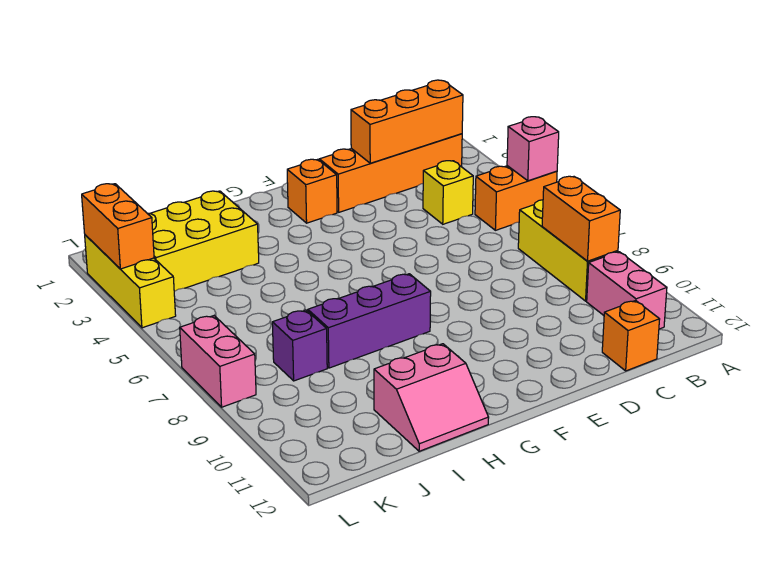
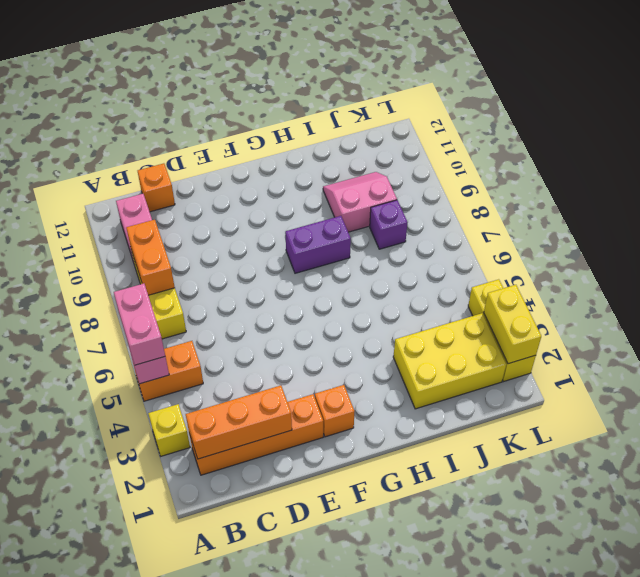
yellow 1x1 brick [423,161,473,224] -> yellow 1x1 brick moved to [148,404,190,456]
purple 1x3 brick [308,274,431,368] -> purple 1x2 brick [285,216,351,273]
pink 2x2 slope [374,344,489,451] -> pink 2x2 slope moved to [323,172,397,232]
orange 1x2 brick [82,184,154,269] -> yellow 1x2 brick [484,285,541,364]
pink 1x2 brick [180,316,256,407] -> pink 1x2 brick moved to [114,283,165,365]

